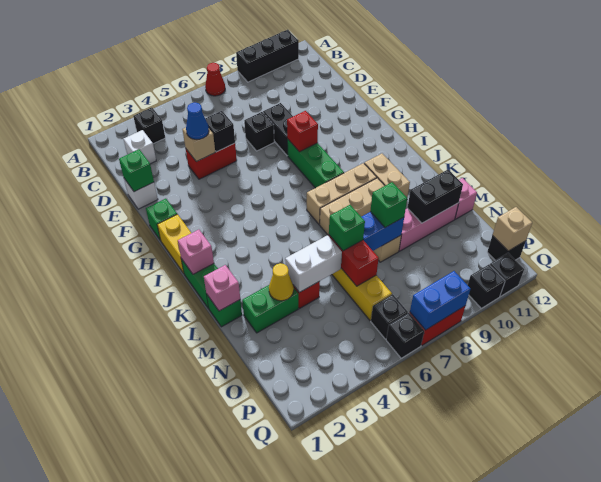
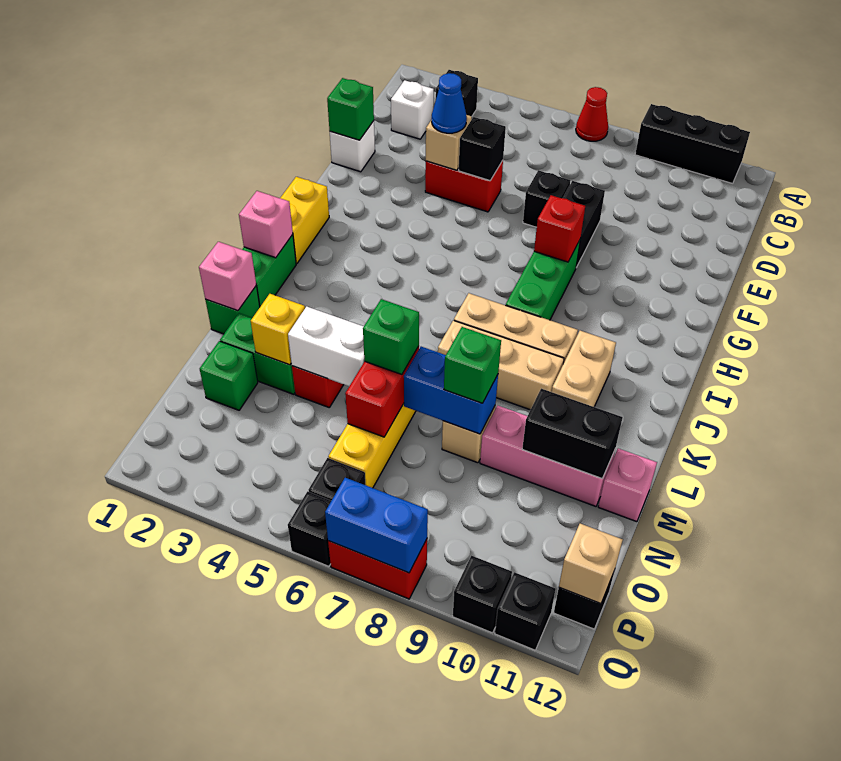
green 1x1 brick [146,199,177,240] -> green 1x1 brick moved to [200,341,258,410]
yellow 1x1 cone [269,263,294,301] -> yellow 1x1 brick [251,294,305,365]

